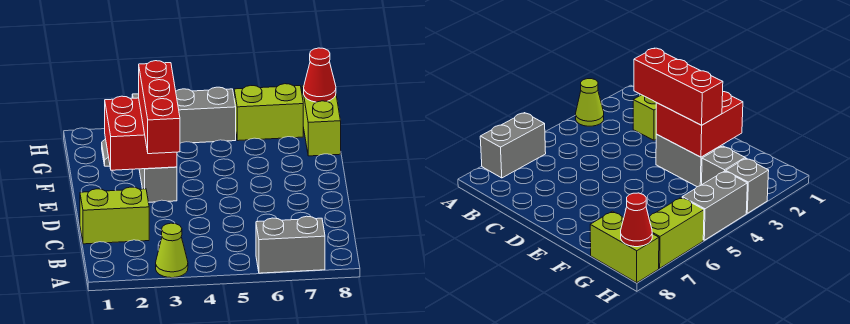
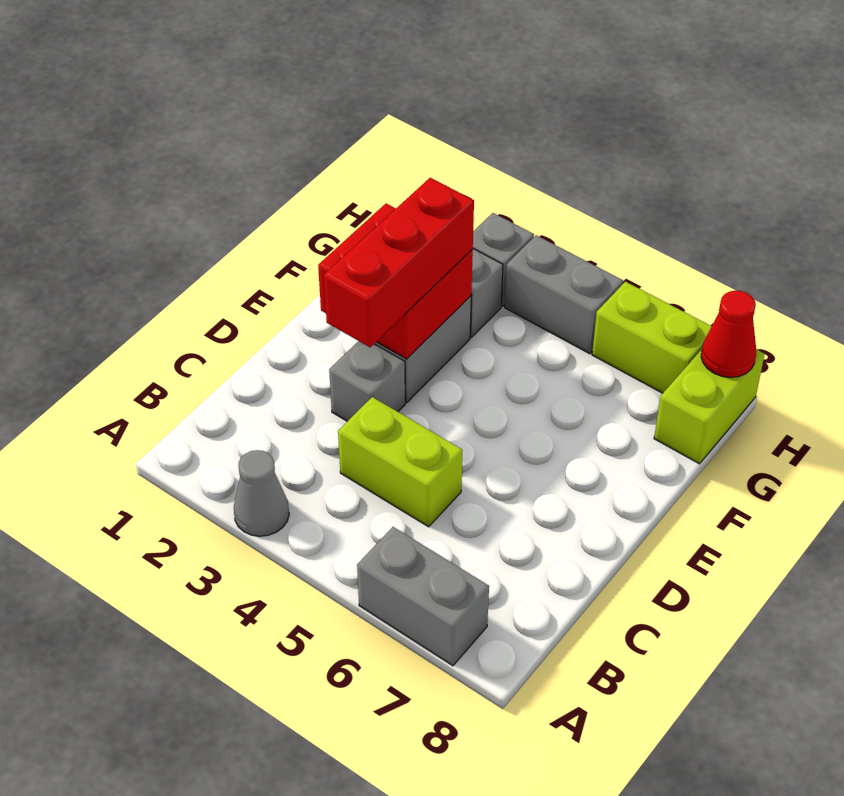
lime 1x1 cone [156,223,188,278] -> grey 1x1 cone [234,450,289,536]
lime 1x2 brick [80,187,149,244] -> lime 1x2 brick moved to [338,397,462,527]
none -> grey 1x1 brick [329,341,405,421]

